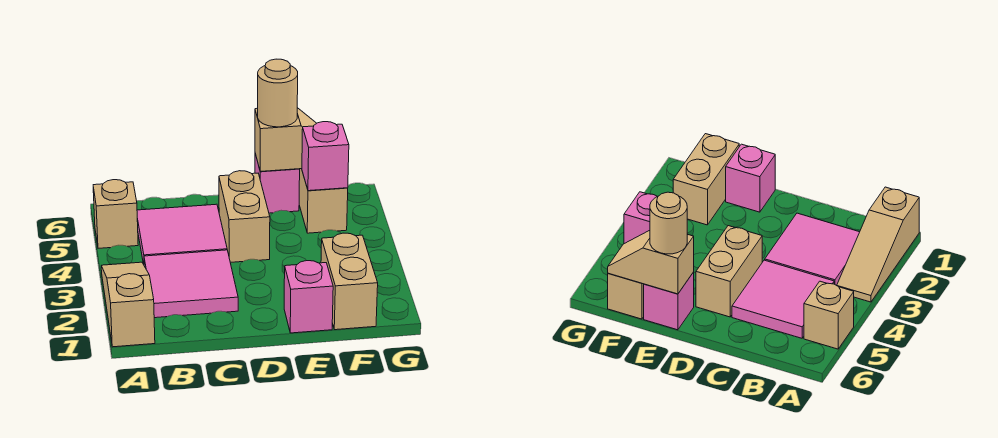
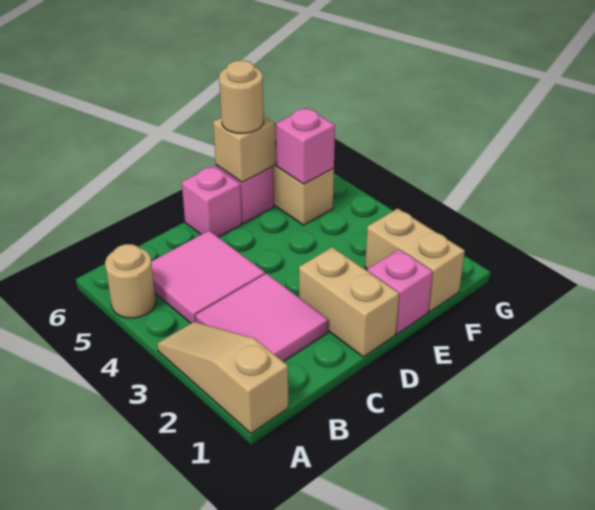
tan 1x1 brick [93,180,138,248] -> tan 1x1 round brick [105,244,156,318]
tan 1x2 brick [219,171,270,262] -> tan 1x2 brick moved to [299,247,399,357]
none -> pink 1x1 brick [182,166,242,237]

